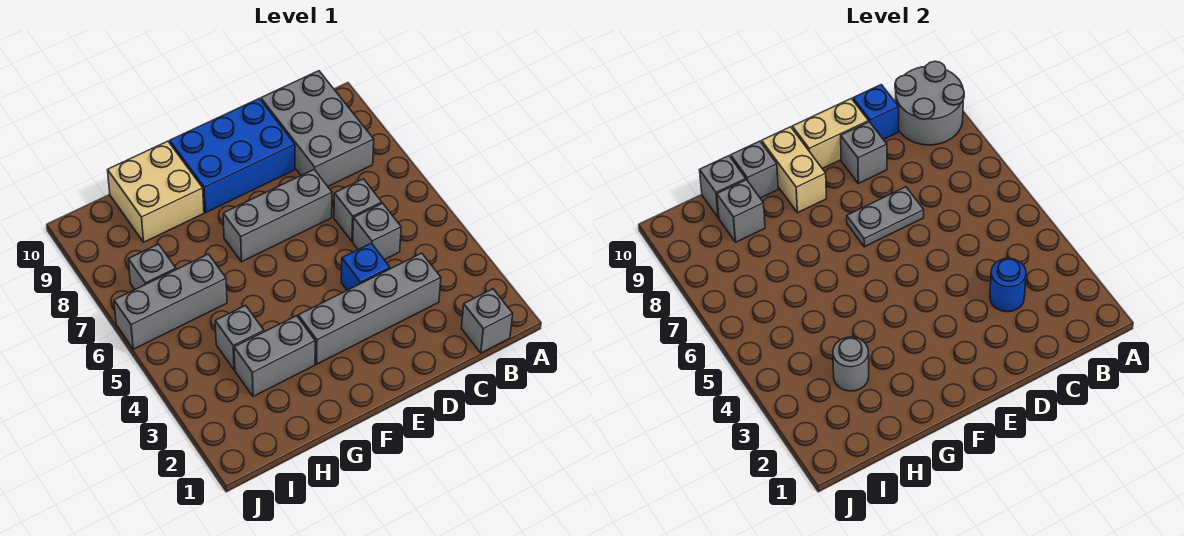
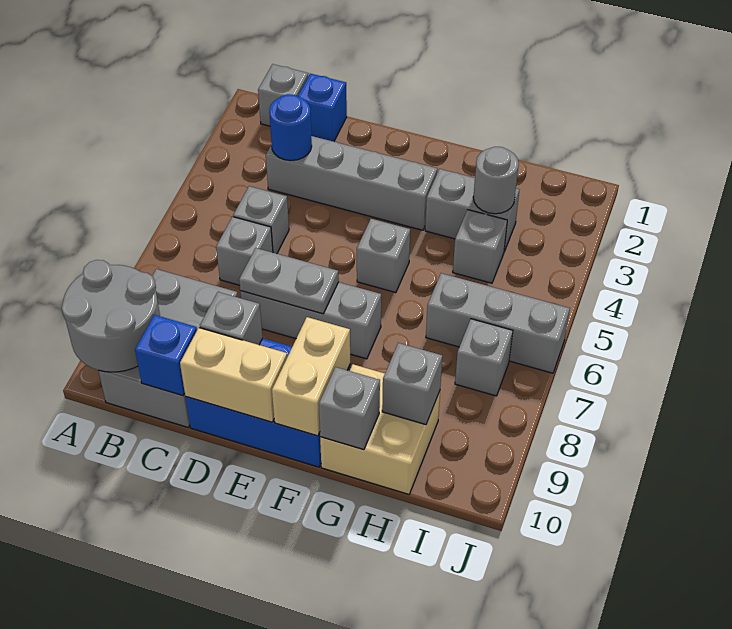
blue 1x1 brick [341,243,390,290] -> blue 1x1 brick moved to [298,74,347,141]
grey 1x1 brick [700,156,746,218] -> grey 1x1 brick moved to [357,219,410,293]

